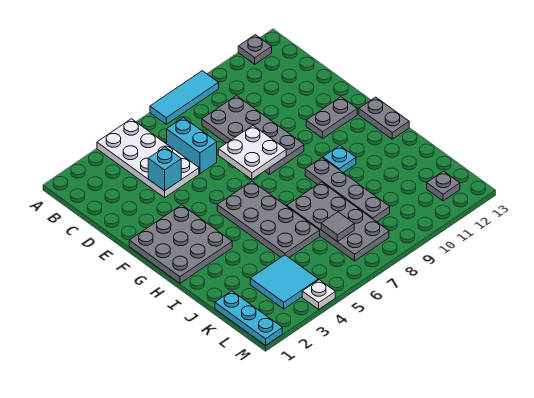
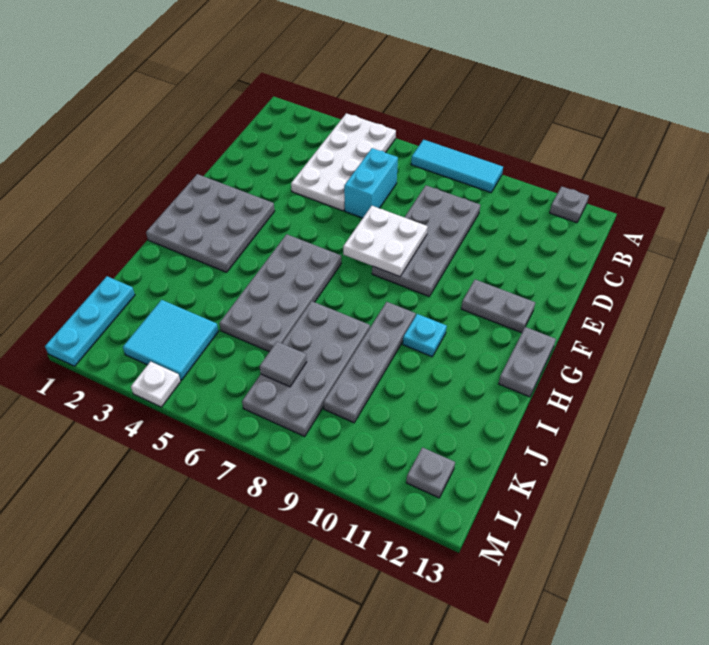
cyan 1x1 brick [148,147,181,191] -> none

